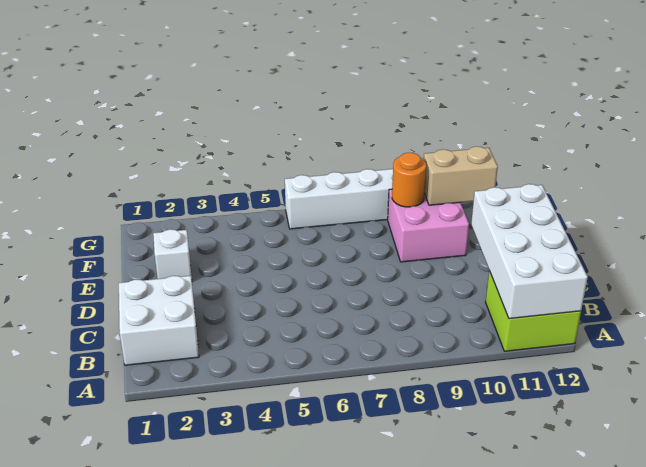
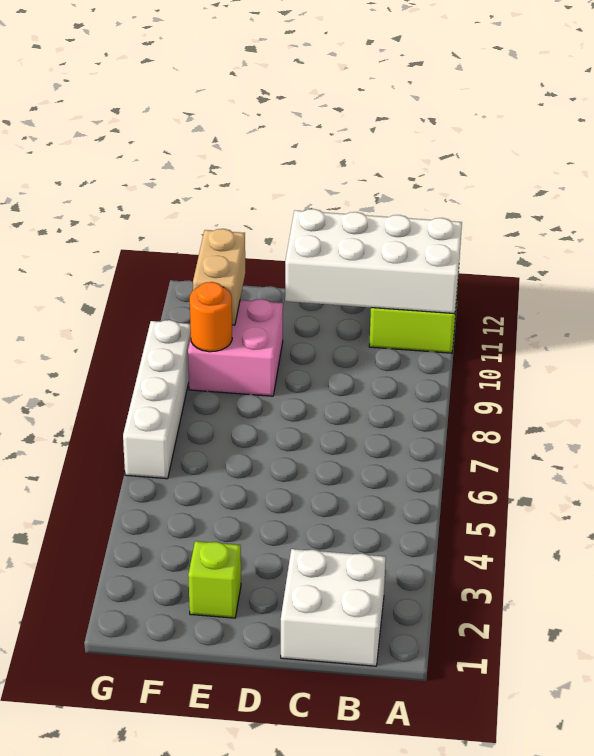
white 1x1 brick [153,229,192,279] -> lime 1x1 brick [188,541,241,618]

